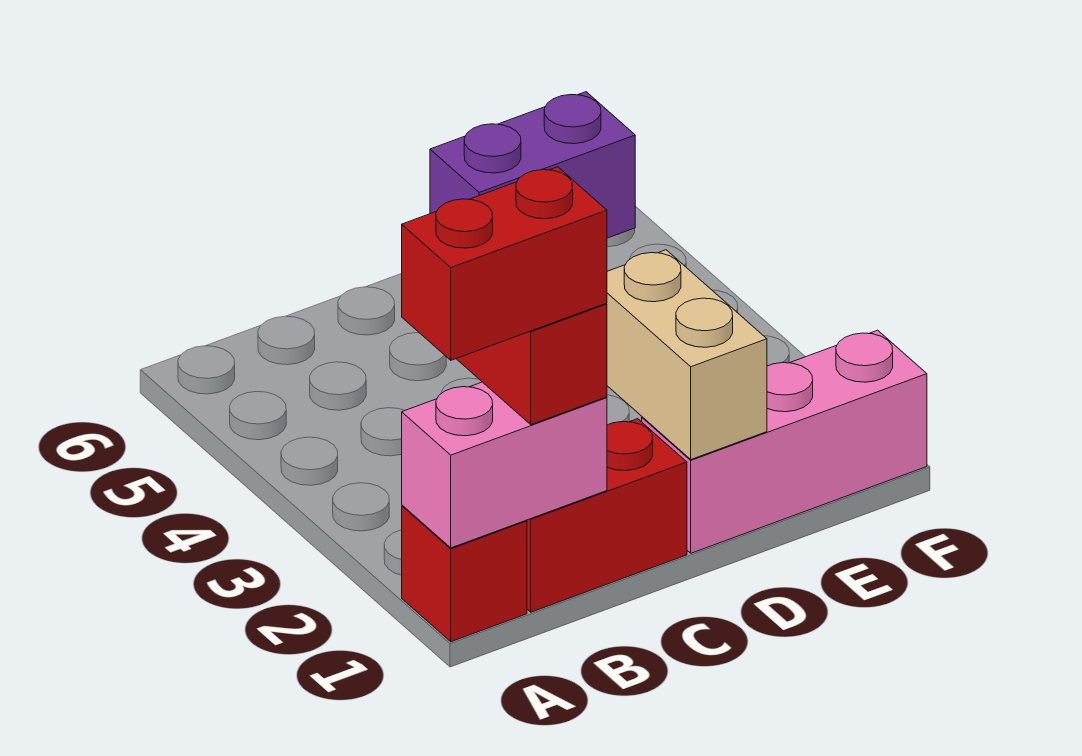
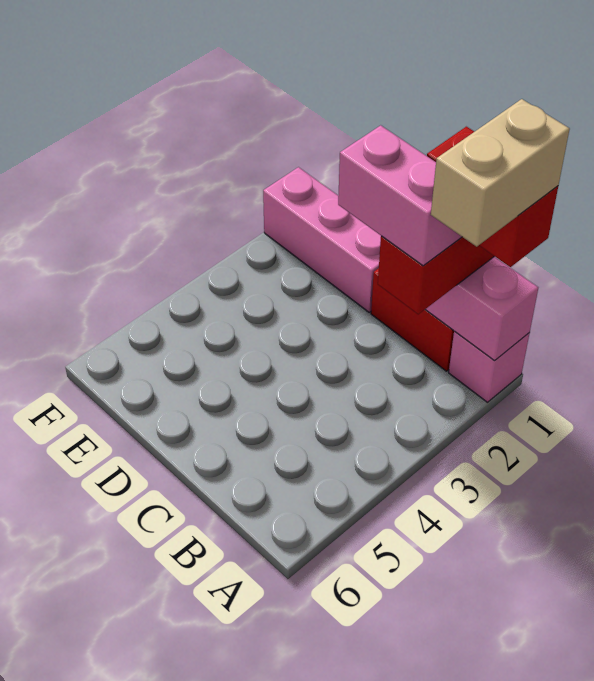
red 1x1 brick [402,505,527,642] -> pink 1x1 brick [449,331,530,402]
purple 1x2 brick [430,92,635,238] -> pink 1x2 brick [338,125,462,266]
tan 1x2 brick [606,250,767,459] -> tan 1x2 brick moved to [431,99,570,247]

